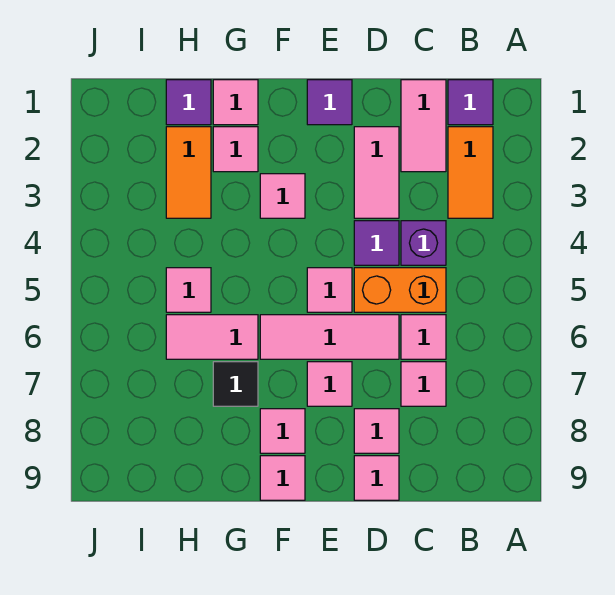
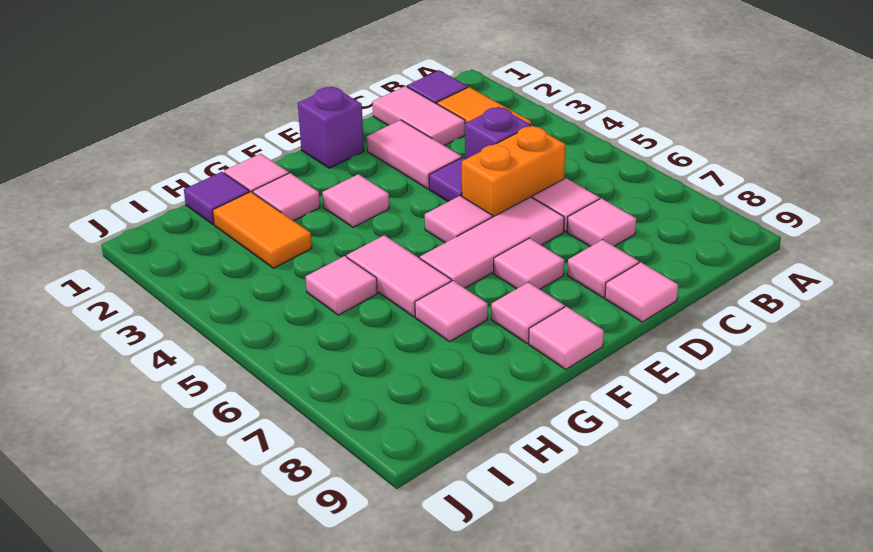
purple 1x1 tile [307,80,352,125] -> purple 1x1 brick [298,87,364,168]
pink 1x2 tile [166,315,258,359] -> pink 1x2 tile turned to [347,235,451,317]
black 1x1 tile [213,362,258,406] -> pink 1x1 tile [415,281,488,342]

